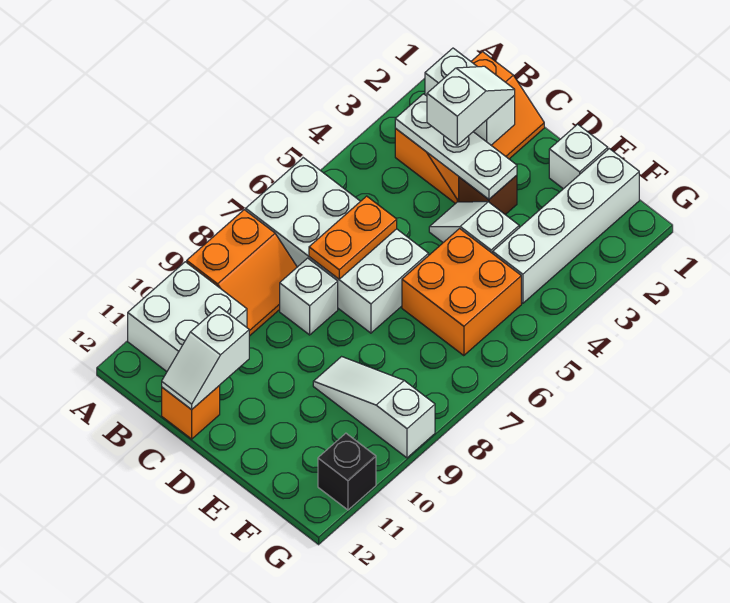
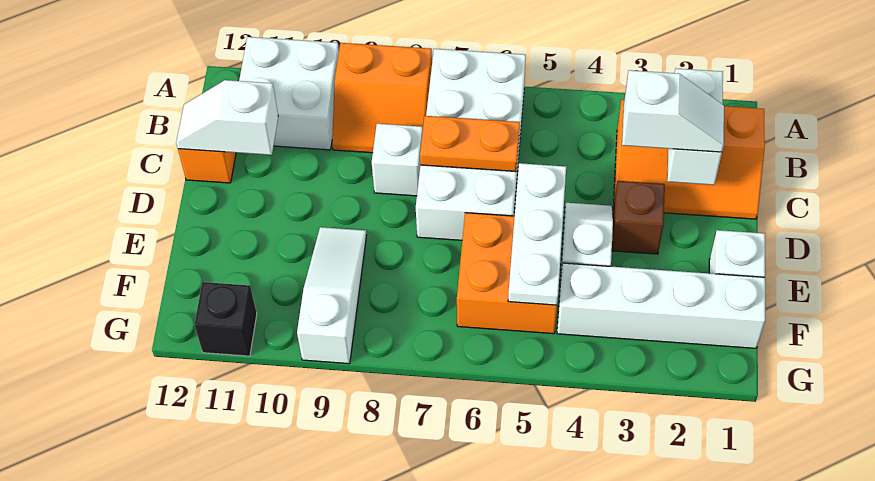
white 1x3 plate [395,94,517,199] -> white 1x3 plate moved to [508,163,566,305]

